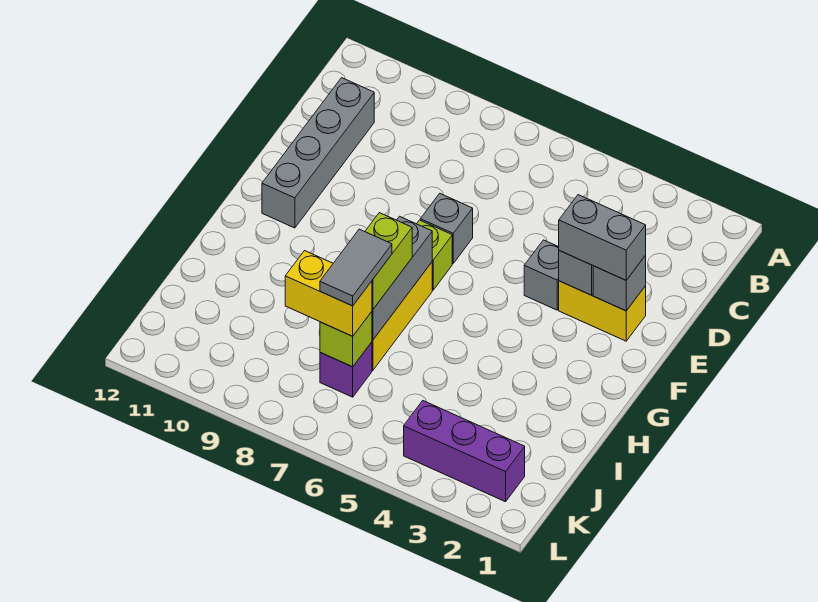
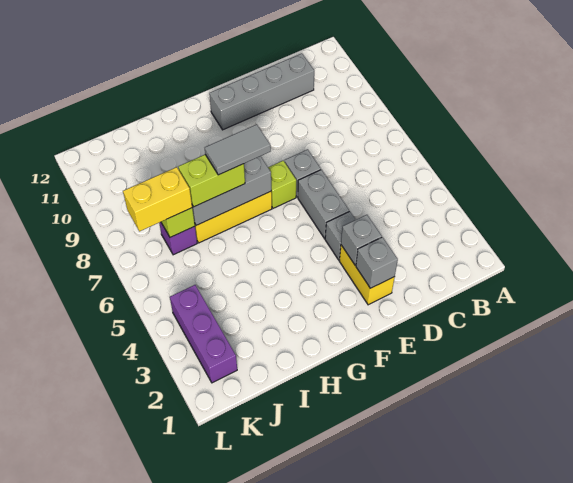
grey 1x2 brick [559,195,646,280] -> grey 1x2 brick moved to [298,170,349,239]
grey 1x2 tile [320,229,392,306] -> grey 1x2 tile moved to [205,124,271,175]
yellow 1x2 brick [285,251,372,336] -> yellow 1x2 brick turned to [123,167,192,231]

